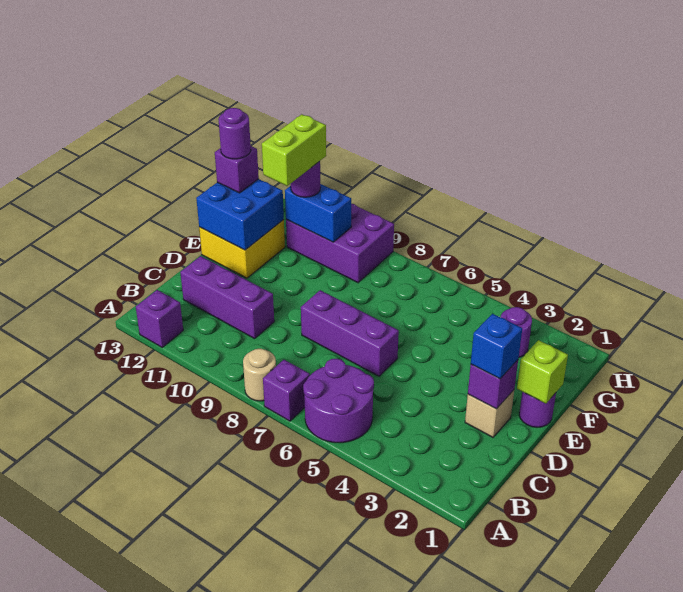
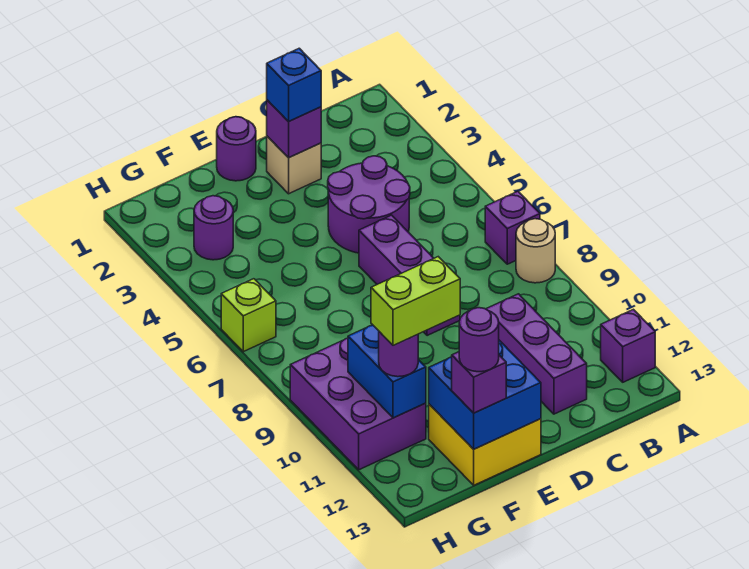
purple 2x2 round brick [303,359,374,443] -> purple 2x2 round brick moved to [328,156,410,253]
lime 1x1 brick [517,340,568,404] -> lime 1x1 brick moved to [221,279,276,352]

